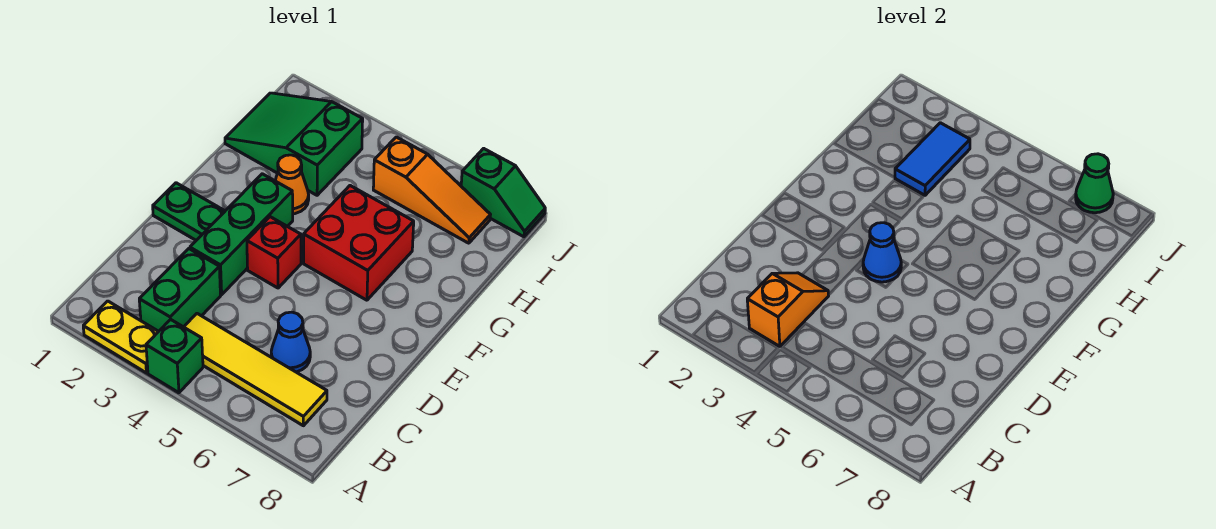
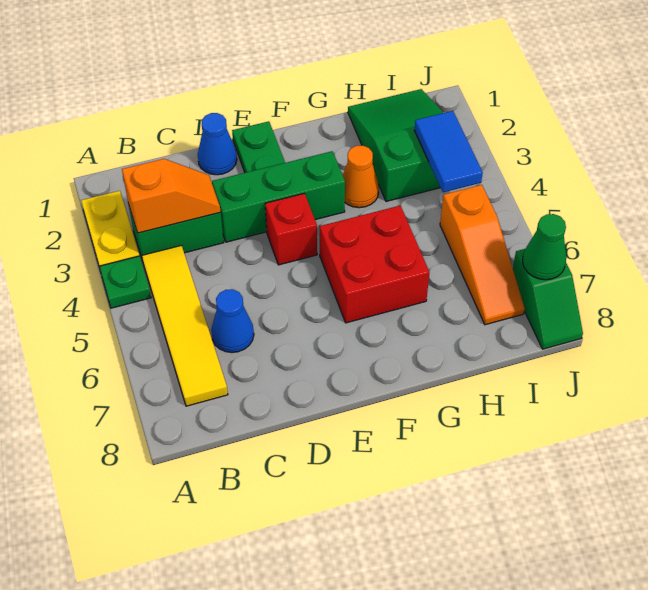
green 1x1 brick [146,319,203,393] -> green 1x1 plate [99,256,151,308]
blue 1x1 cone [863,223,901,282] -> blue 1x1 cone moved to [198,113,237,175]
blue 1x2 tile [895,123,970,195] -> blue 1x2 tile turned to [414,111,483,192]

